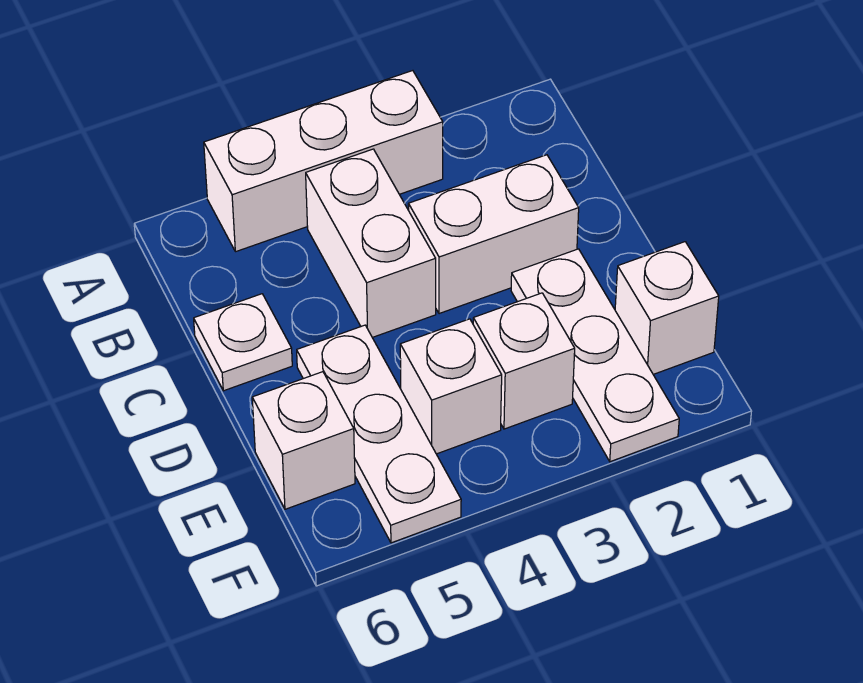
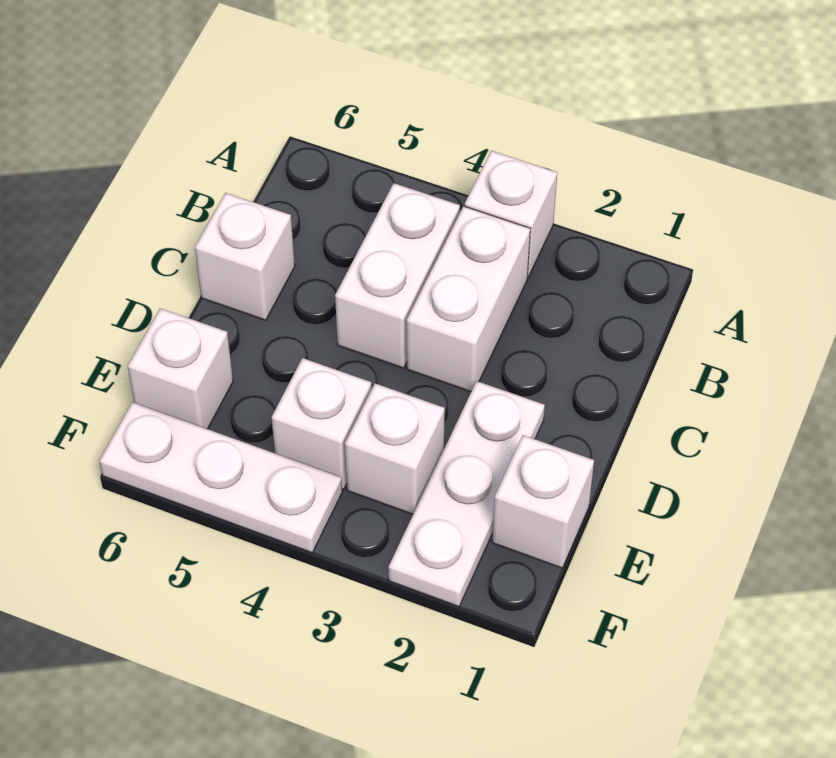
white 1x3 brick [204,71,443,252] -> white 1x1 brick [465,151,557,277]
white 1x2 brick [408,155,579,314] -> white 1x2 brick turned to [407,206,530,392]
white 1x1 plate [194,294,292,391] -> white 1x1 brick [195,193,295,320]
white 1x3 plate [297,325,461,543] -> white 1x3 plate turned to [99,402,342,553]

